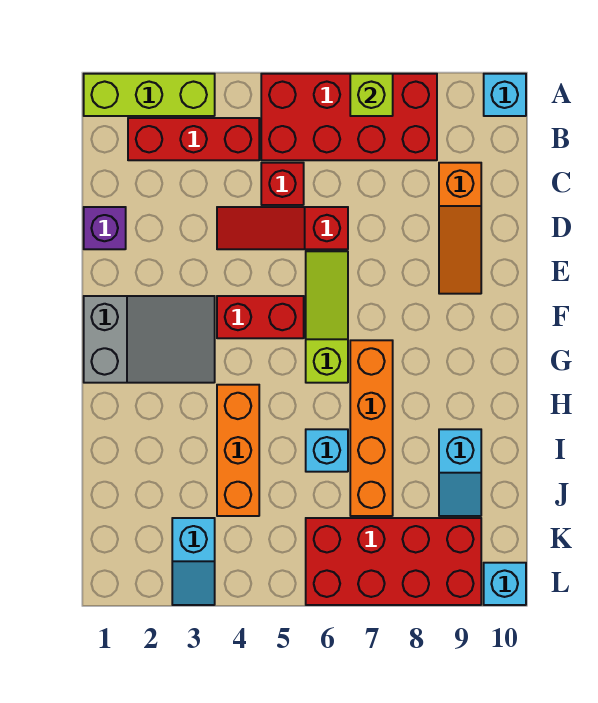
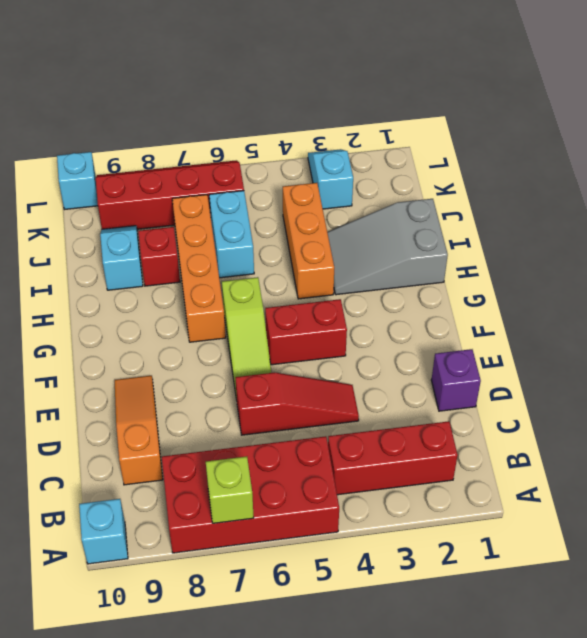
lime 1x3 brick [84,74,215,116] -> none
red 1x1 brick [261,163,304,205] -> red 1x1 brick moved to [138,227,180,286]
grey 2x3 slope [84,296,215,383] -> grey 2x3 slope moved to [327,199,448,295]
cyan 1x1 brick [306,429,348,472] -> cyan 1x2 brick [209,191,254,278]
red 2x4 brick [306,518,481,605] -> red 2x4 slope [96,160,244,229]

